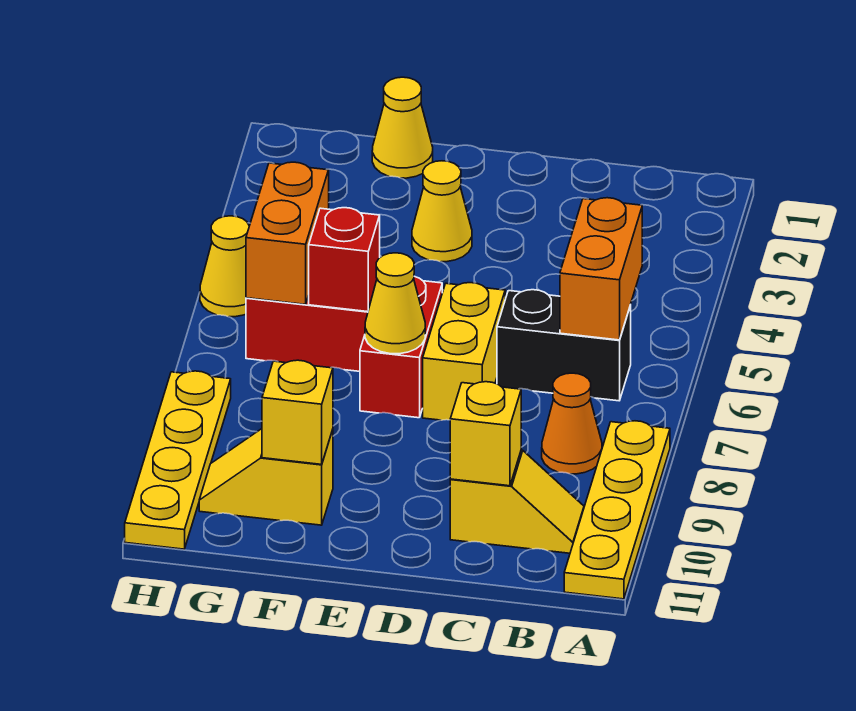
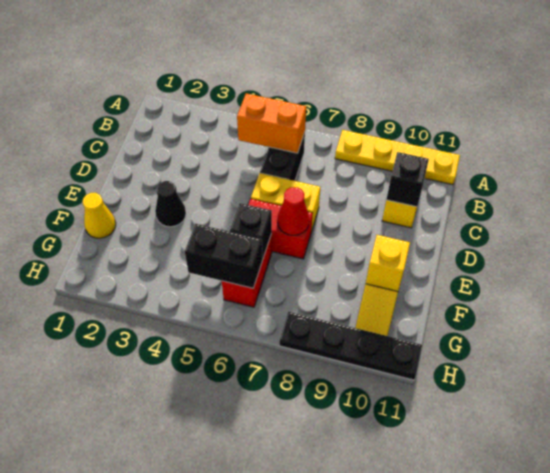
orange 1x1 cone [542,373,602,474] -> none
yellow 1x1 brick [450,382,521,486] -> black 1x1 brick [386,152,429,207]
yellow 1x1 cone [412,161,472,262] -> black 1x1 cone [155,181,186,227]
yellow 1x1 cone [365,253,425,354] -> red 1x1 cone [277,187,309,235]
red 1x1 brick [309,208,380,312] -> black 1x1 brick [230,203,272,258]
orange 1x2 brick [246,162,329,305] -> black 1x2 brick [185,224,263,288]
yellow 1x1 cone [200,216,249,317] -> none
yellow 1x4 plate [125,371,231,549] -> black 1x4 plate [279,312,422,380]

